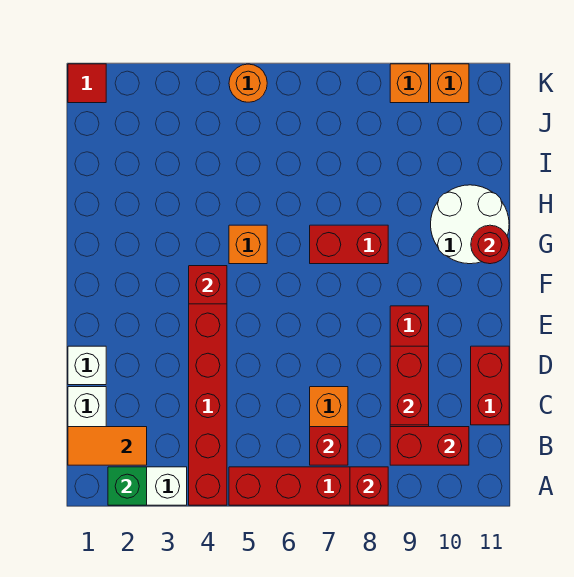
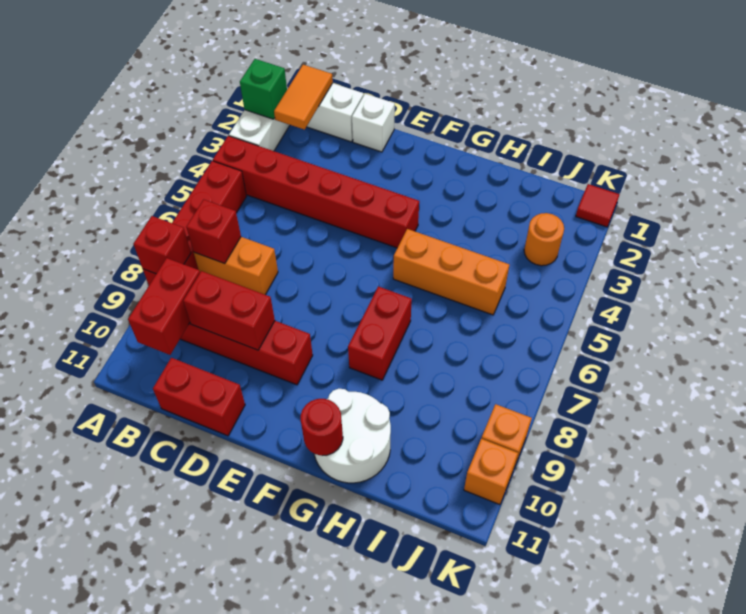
red 1x1 brick [189,266,227,304] -> none
orange 1x1 brick [229,225,267,264] -> orange 1x3 brick [393,229,509,315]
orange 1x1 round brick [229,64,267,102] -> orange 1x1 round brick moved to [524,213,564,266]

